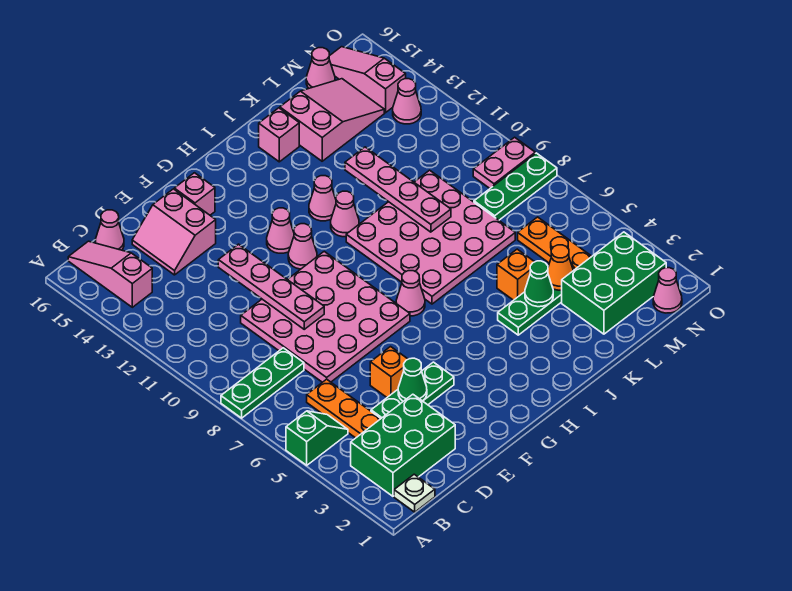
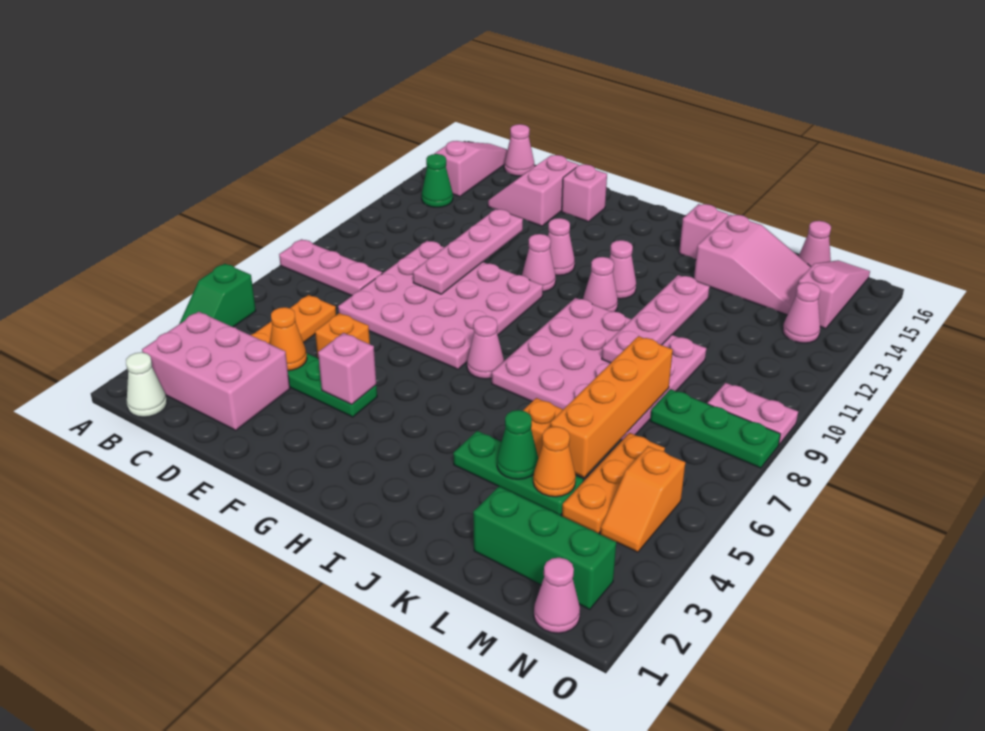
green 1x2 slope [286,411,348,465] -> green 1x2 slope turned to [179,264,256,327]
green 1x3 plate [221,348,304,418] -> pink 1x3 plate [279,239,382,296]
white 1x1 plate [394,474,435,512] -> white 1x1 cone [126,352,167,417]
green 2x3 brick [351,394,455,496] -> pink 2x3 brick [142,312,290,430]
none -> orange 1x1 cone [270,307,307,371]
green 1x1 cone [398,358,427,401] -> green 1x1 cone moved to [422,154,453,207]
none -> pink 1x1 brick [318,333,376,404]
green 2x3 brick [562,232,666,334] -> green 1x3 brick [473,487,616,609]
none -> orange 1x4 brick [550,336,673,477]
none -> orange 1x2 slope [600,446,685,552]

